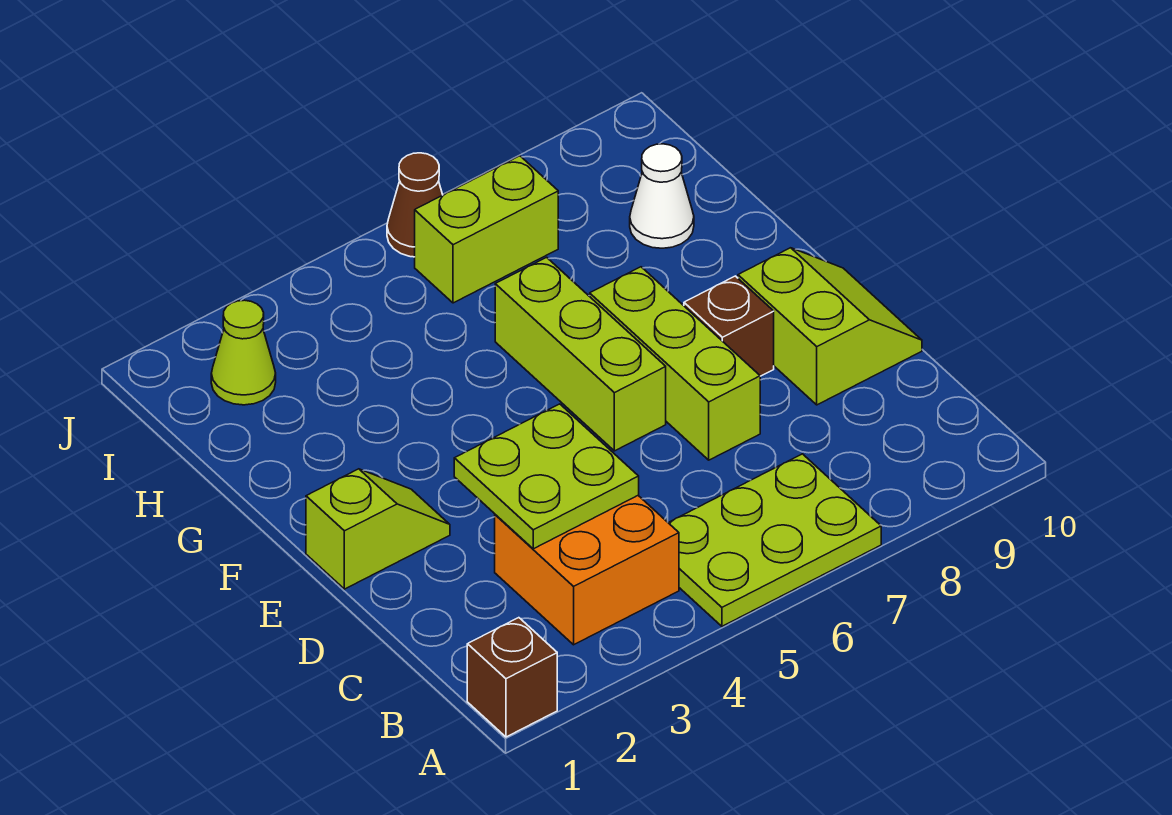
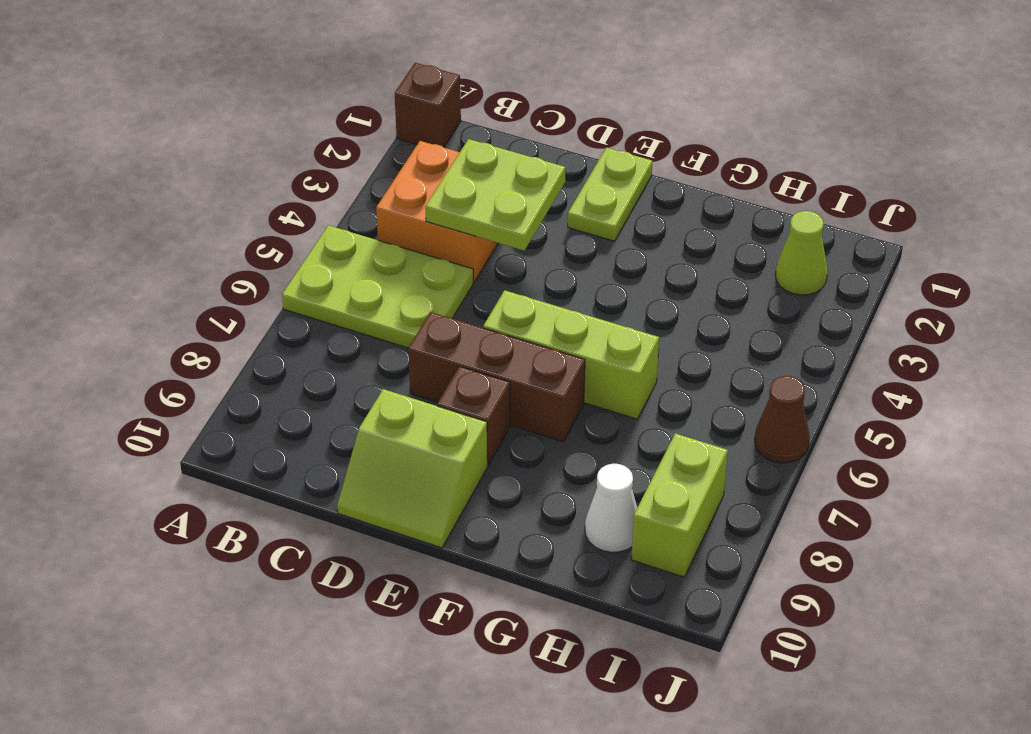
lime 2x3 plate [668,454,881,626] -> lime 2x3 plate turned to [282,225,473,348]
lime 1x3 brick [590,267,760,460] -> brown 1x3 brick [408,312,585,442]
lime 1x2 slope [306,469,450,589] -> lime 1x2 plate [568,148,652,241]
lime 1x2 brick [415,156,558,303] -> lime 1x2 brick moved to [631,433,728,577]

